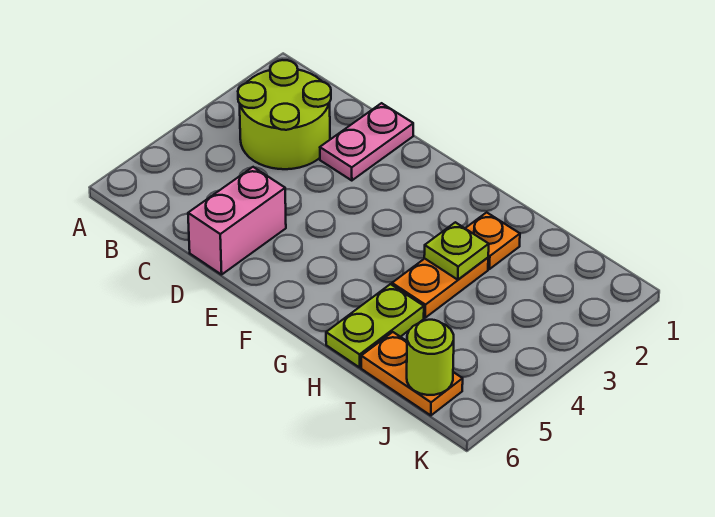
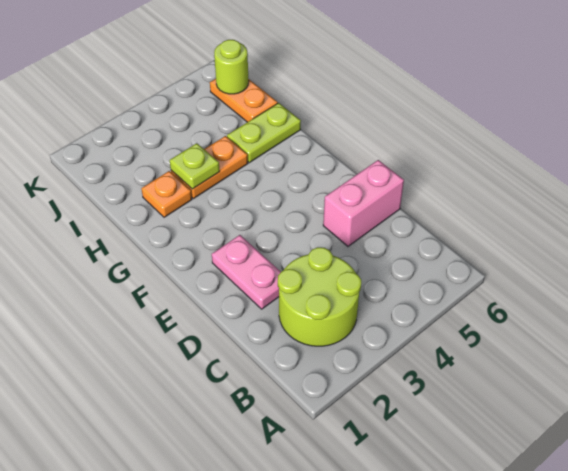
pink 1x2 plate [320,103,413,181] -> pink 1x2 plate turned to [212,235,281,309]

